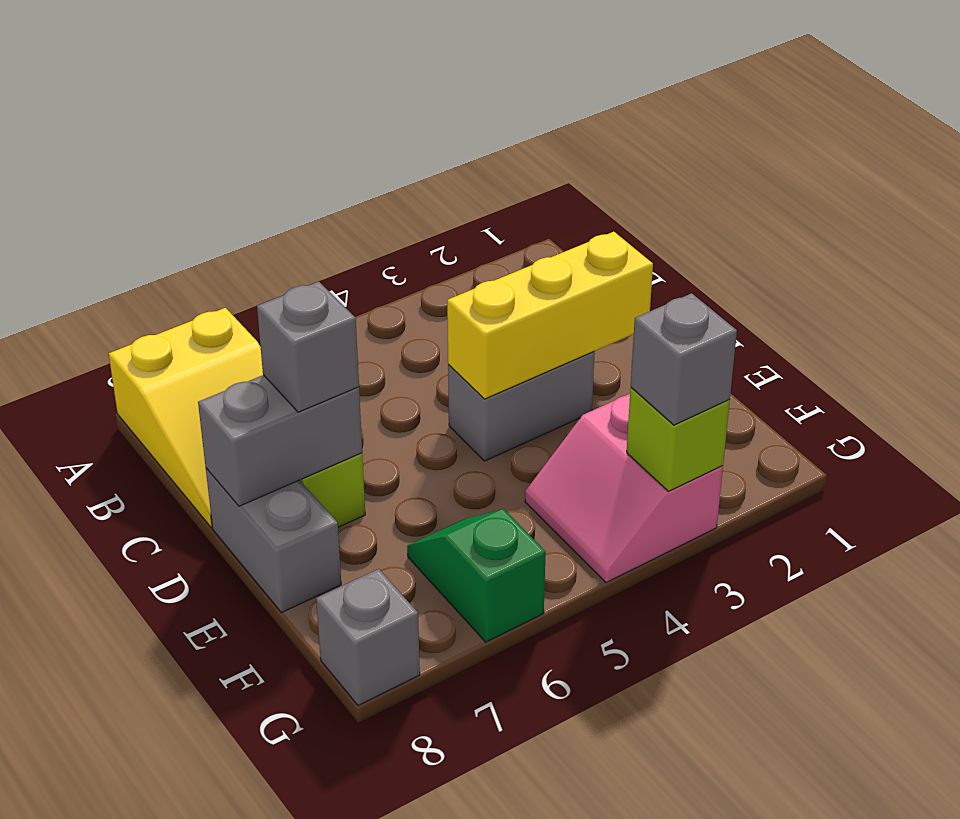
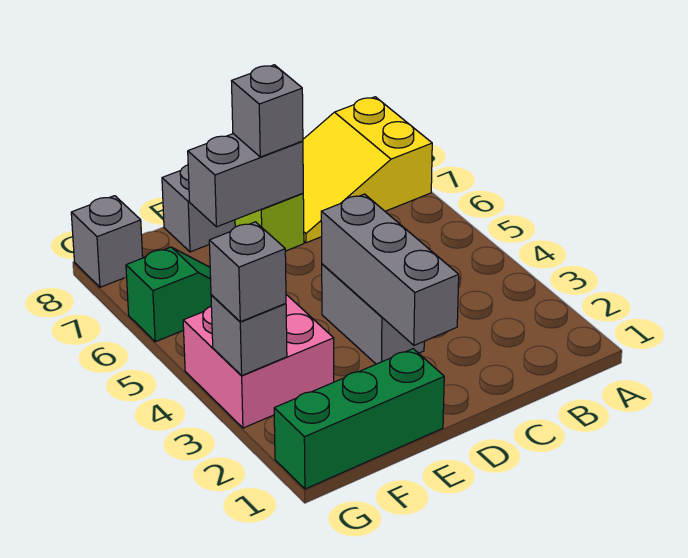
yellow 1x3 brick [447,232,653,399] -> grey 1x3 brick [321,194,459,345]
grey 1x2 brick [198,375,362,506] -> grey 1x2 brick turned to [188,134,303,227]
none -> green 1x3 brick [274,349,444,489]
pink 2x2 slope [525,394,723,583] -> pink 2x2 brick [183,295,334,428]
lime 1x1 brick [627,388,730,491] -> grey 1x1 brick [211,295,287,376]

